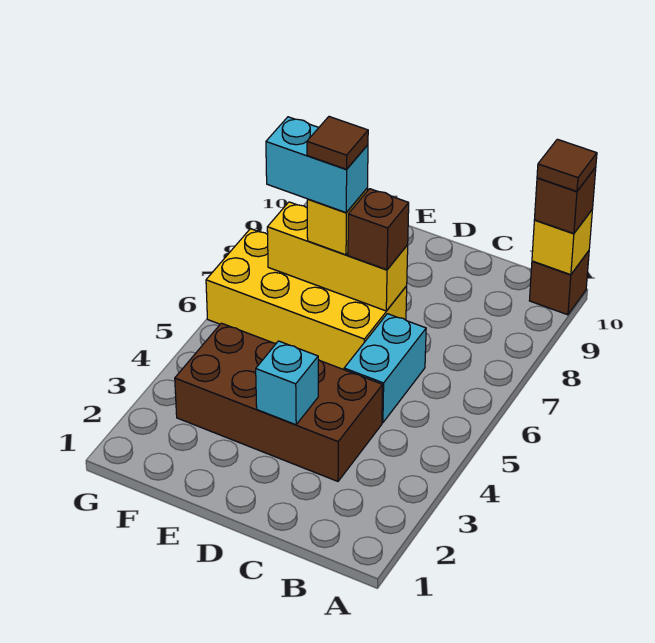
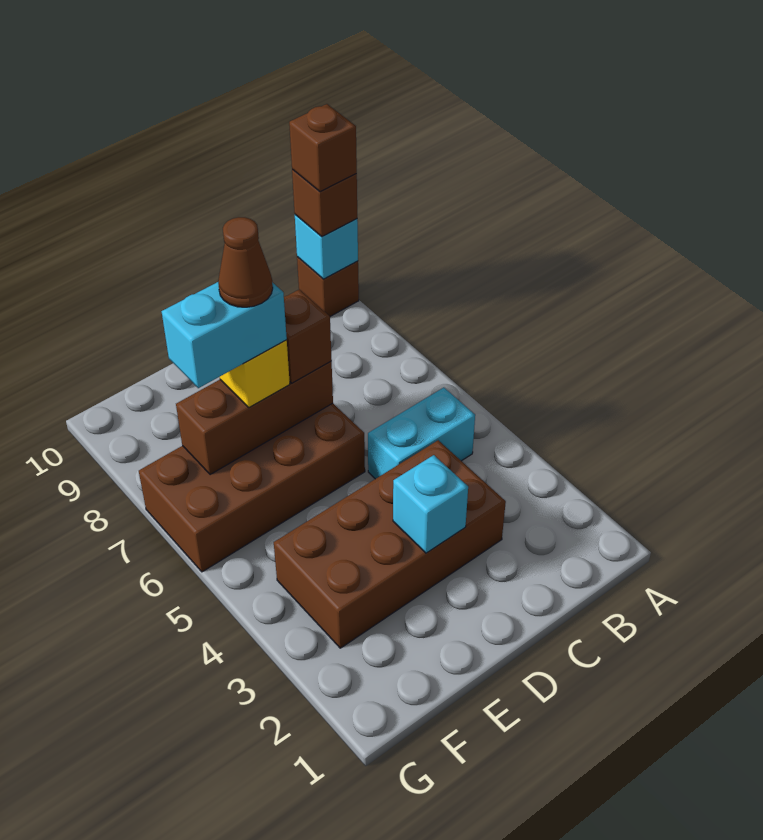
yellow 1x1 brick [532,210,592,275] -> cyan 1x1 brick [295,215,358,279]
brown 1x1 tile [537,139,597,191] -> brown 1x1 brick [289,104,357,192]
cyan 1x2 brick [344,314,426,423] -> cyan 1x2 brick turned to [368,388,475,479]
yellow 2x4 brick [206,229,407,370] -> brown 2x4 brick [139,403,365,572]
yellow 1x3 brick [267,202,408,311] -> brown 1x3 brick [176,361,333,475]
brown 1x1 tile [307,117,368,169] -> brown 1x1 cone [218,217,273,307]

